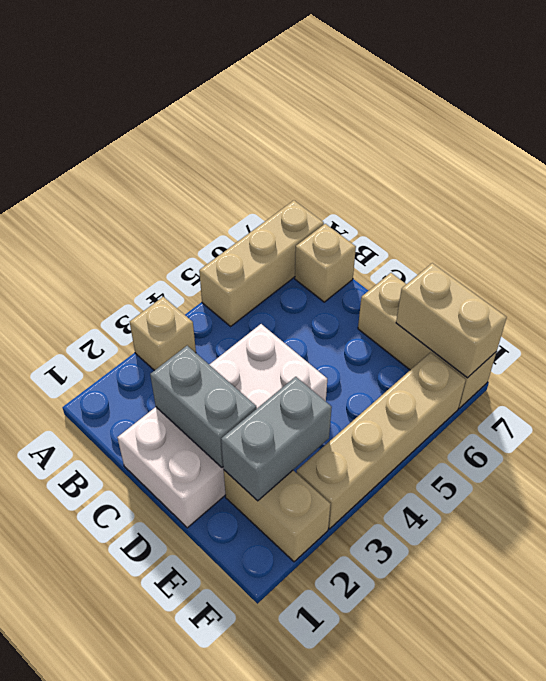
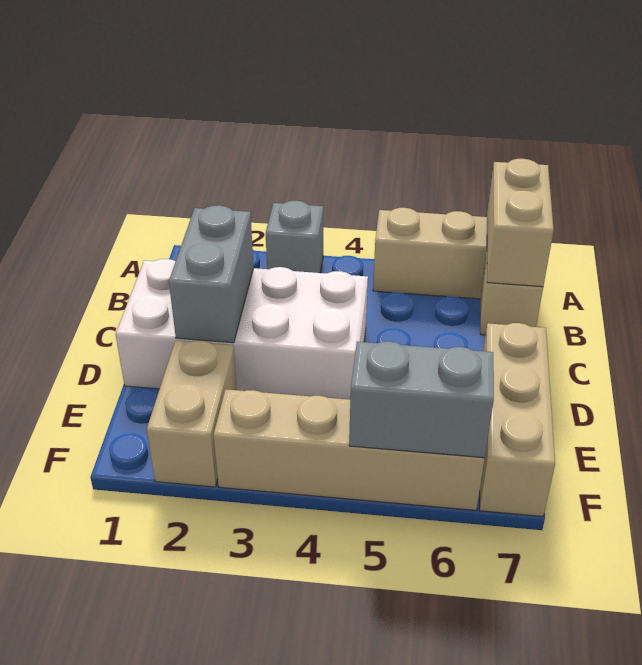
tan 1x1 brick [130,297,196,371] -> grey 1x1 brick [266,201,323,273]
grey 1x2 brick [221,377,332,501] -> grey 1x2 brick moved to [349,341,494,458]
tan 1x2 brick [396,263,507,378] -> tan 1x2 brick moved to [487,159,554,287]

